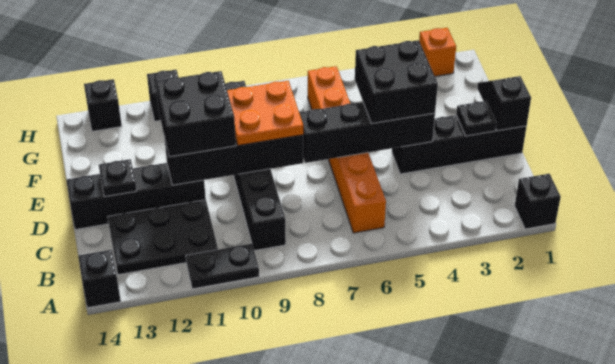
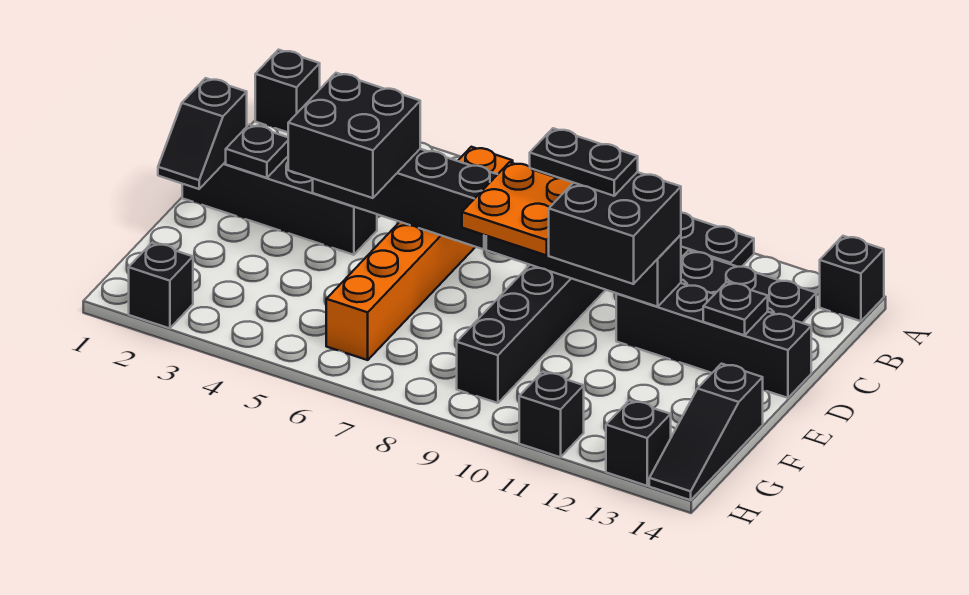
none -> black 1x2 plate [530,128,638,196]
none -> black 1x3 slope [649,364,763,500]
orange 1x1 brick [419,28,456,76] -> black 1x1 brick [129,243,193,328]

